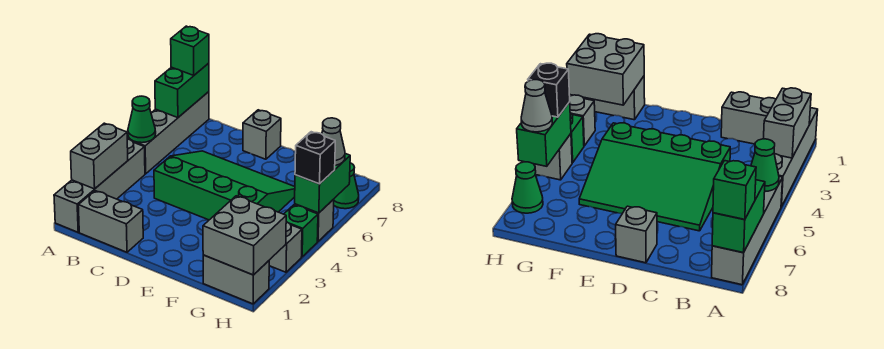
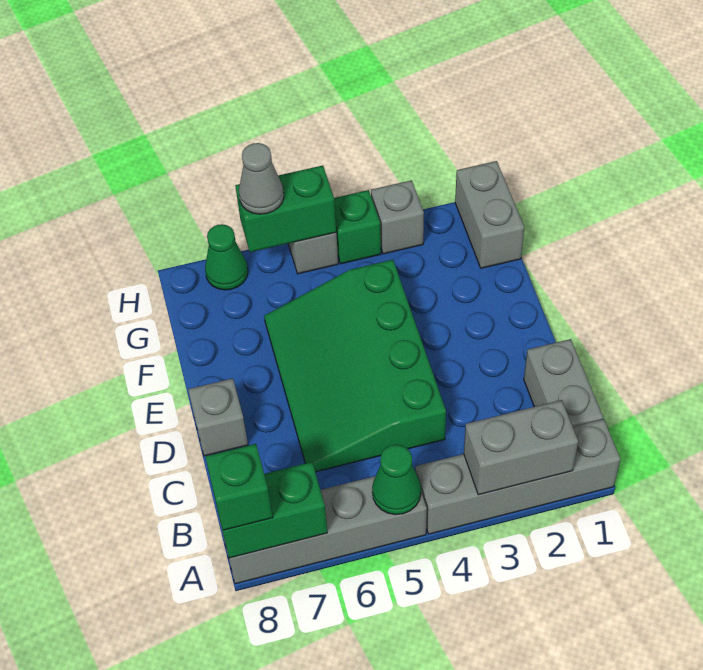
grey 2x2 brick [203,196,286,275] -> none
black 1x1 brick [295,132,335,184] -> none

